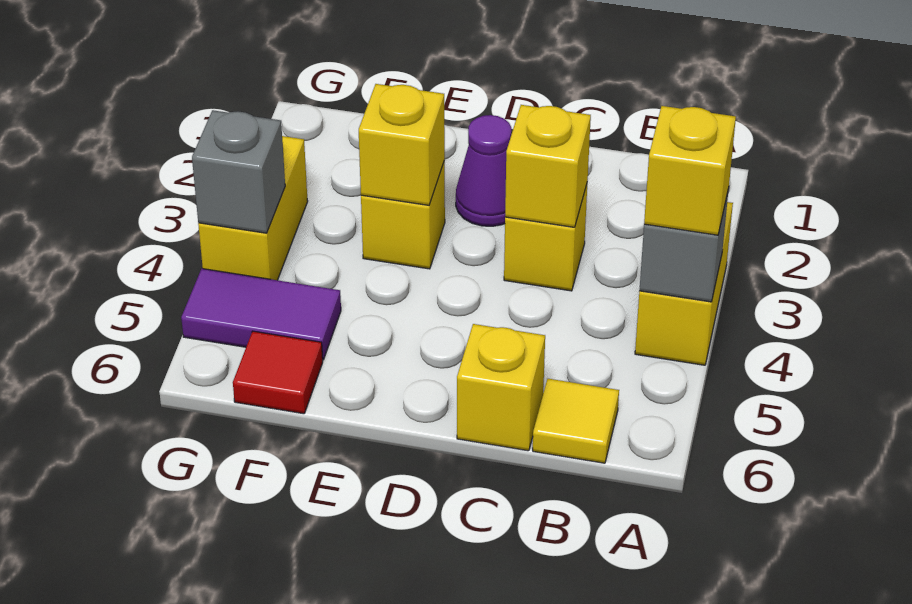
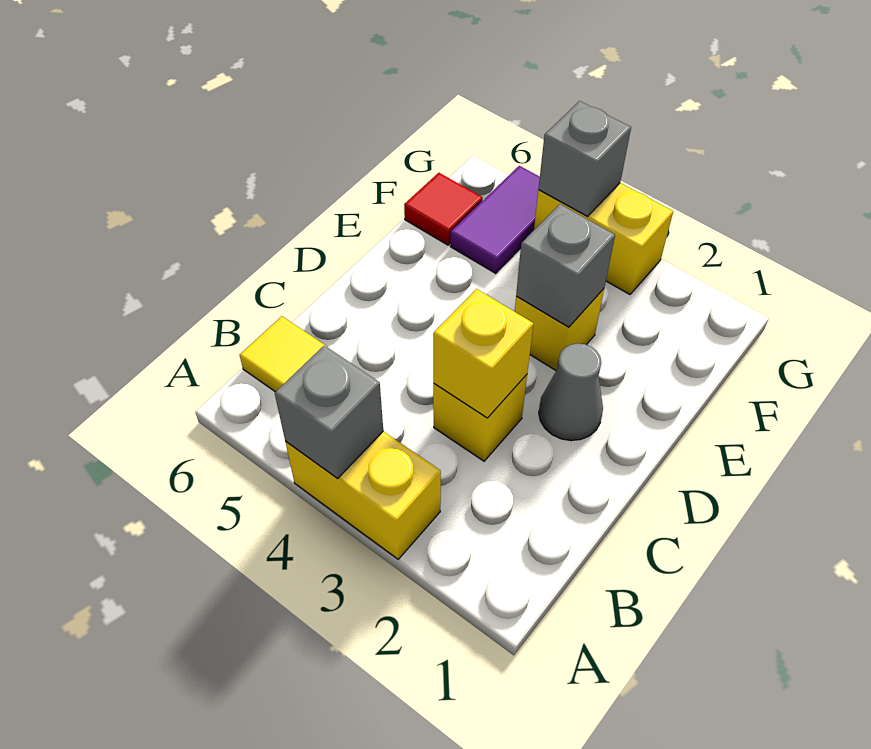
yellow 1x1 brick [644,106,736,235] -> none
yellow 1x1 brick [457,324,545,451] -> none
purple 1x1 cone [456,115,511,226] -> grey 1x1 cone [539,343,603,441]
yellow 1x1 brick [359,84,445,205] -> grey 1x1 brick [516,204,615,327]

